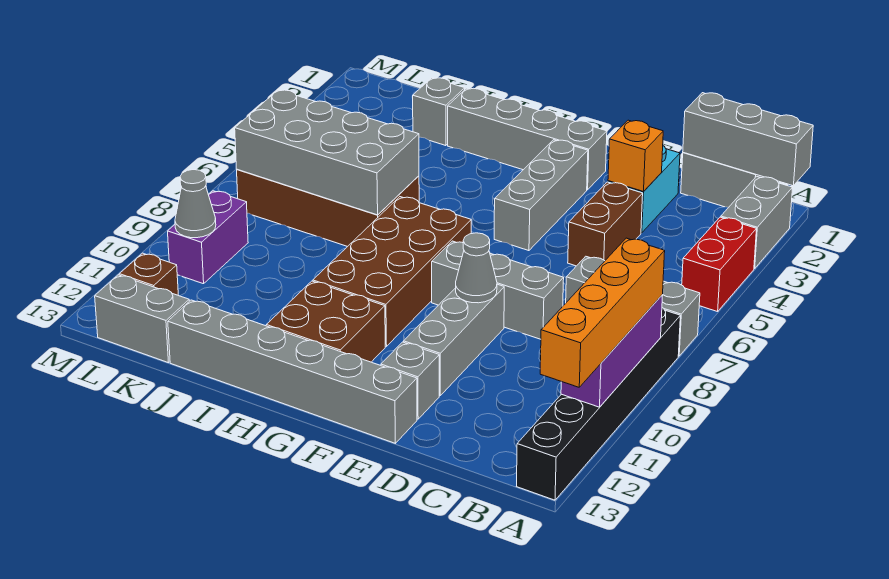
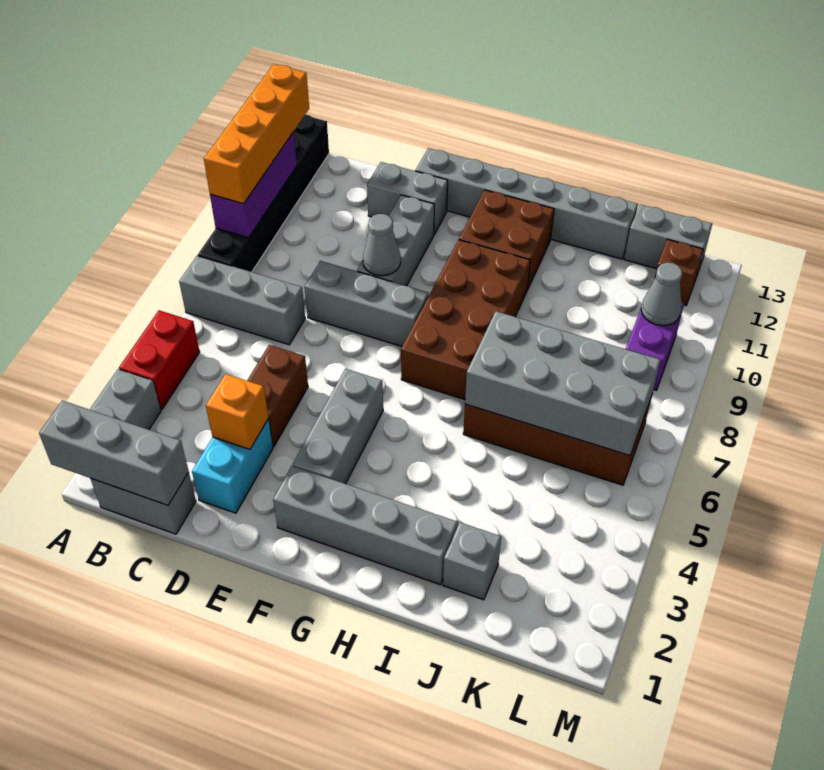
grey 1x1 brick [381,342,439,419] -> grey 1x2 brick [367,162,448,234]

